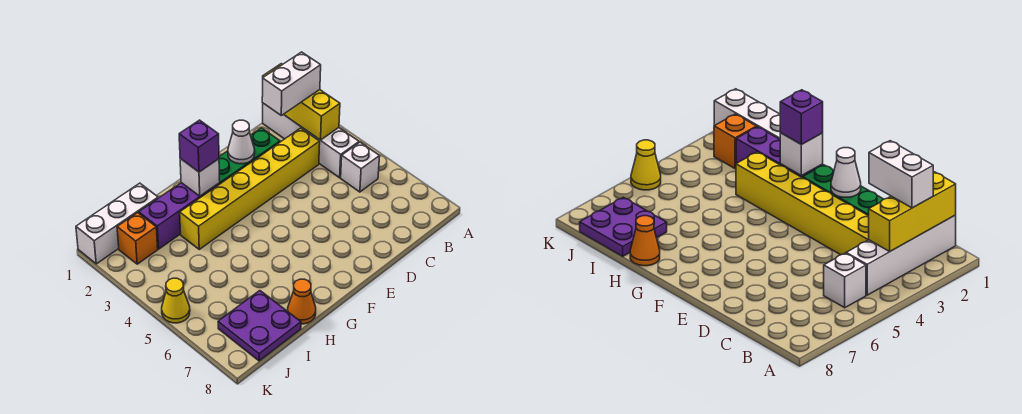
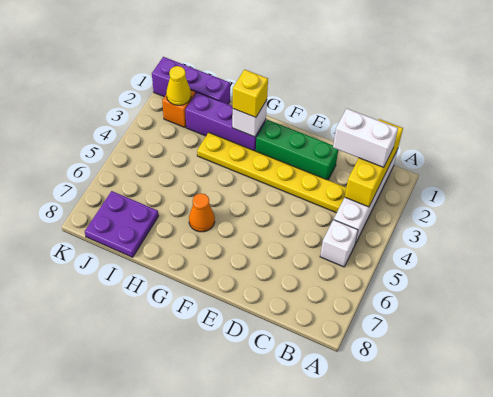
yellow 1x6 brick [180,128,320,249] -> yellow 1x6 plate [197,132,346,213]
white 1x1 cone [228,120,255,164] -> none
purple 1x1 brick [179,120,219,172] -> yellow 1x1 brick [233,70,268,117]
orange 1x1 cone [288,279,316,324] -> orange 1x1 cone moved to [189,193,215,232]
white 1x3 brick [76,183,158,264] -> purple 1x3 brick [152,57,230,104]
yellow 1x1 cone [162,278,190,323] -> yellow 1x1 cone moved to [166,66,191,105]

